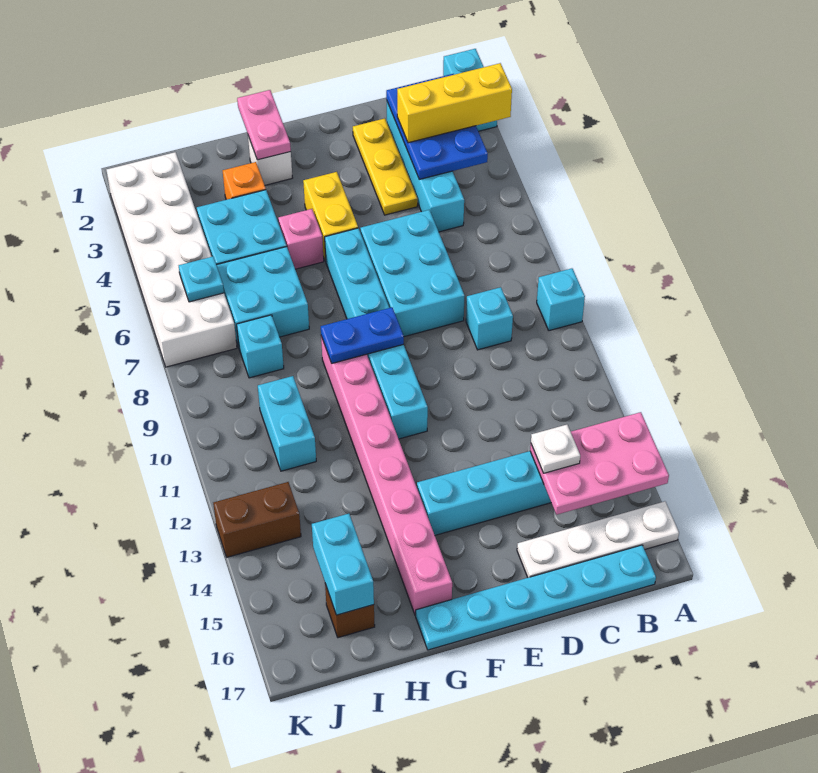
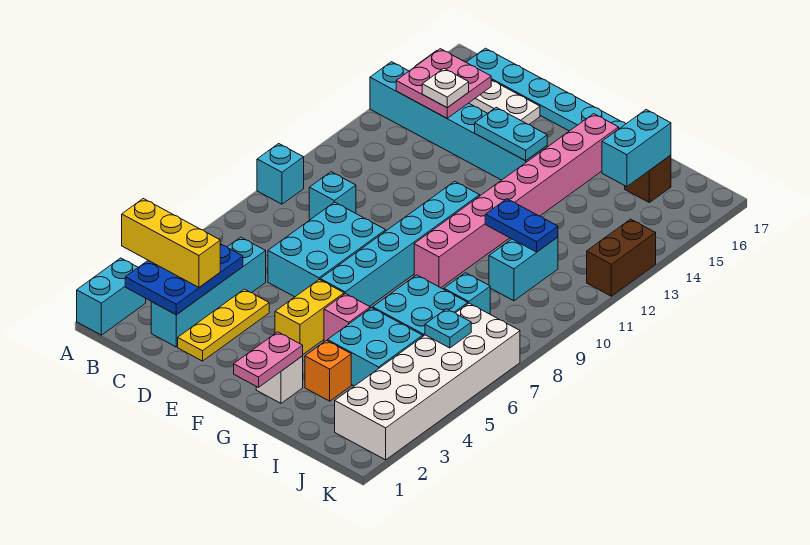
pink 2x3 plate [530,412,669,515] -> pink 2x2 plate [396,49,491,118]
none -> cyan 1x2 plate [475,107,547,161]
blue 1x2 plate [321,307,404,363] -> blue 1x2 plate moved to [485,199,558,252]
brown 1x2 brick [213,482,301,557] -> brown 1x2 brick turned to [587,219,656,296]

